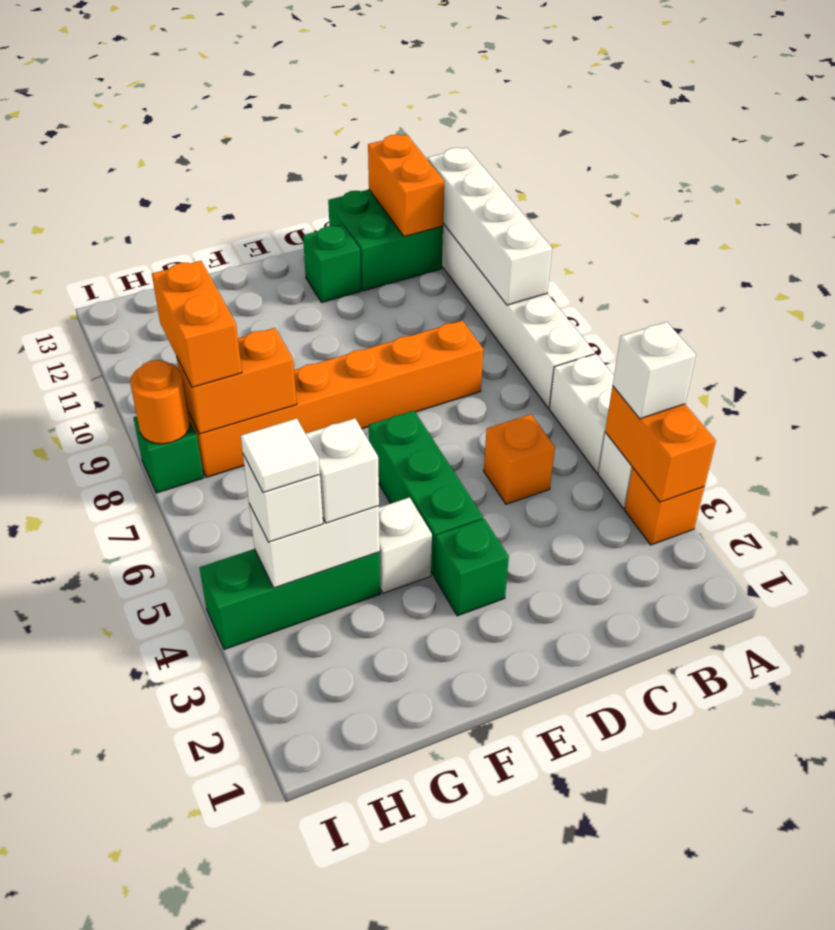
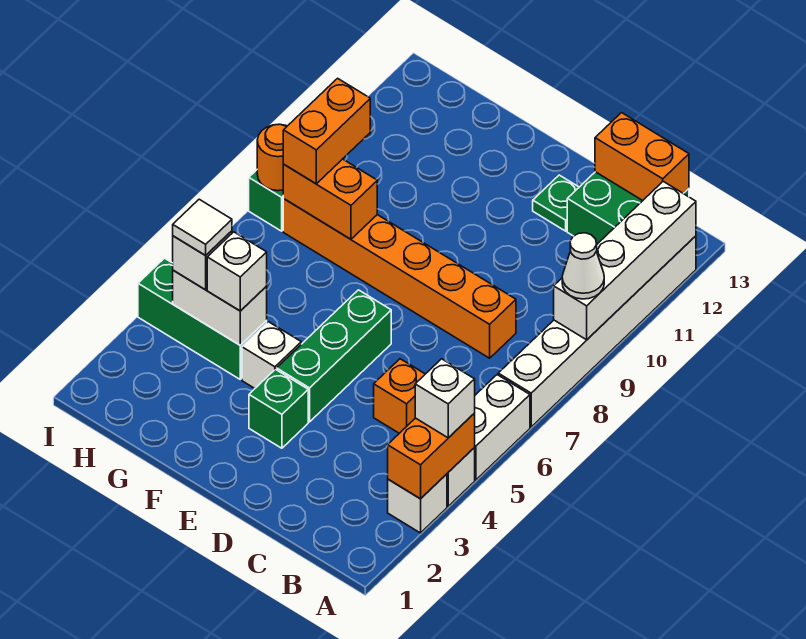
orange 1x1 brick [625,468,704,545] -> white 1x1 brick [388,474,447,533]
none -> white 1x1 cone [562,233,604,299]
orange 1x2 brick [368,135,444,236] -> orange 1x2 brick turned to [595,113,689,201]
green 1x1 brick [303,225,361,303] -> green 1x1 plate [533,175,579,231]

